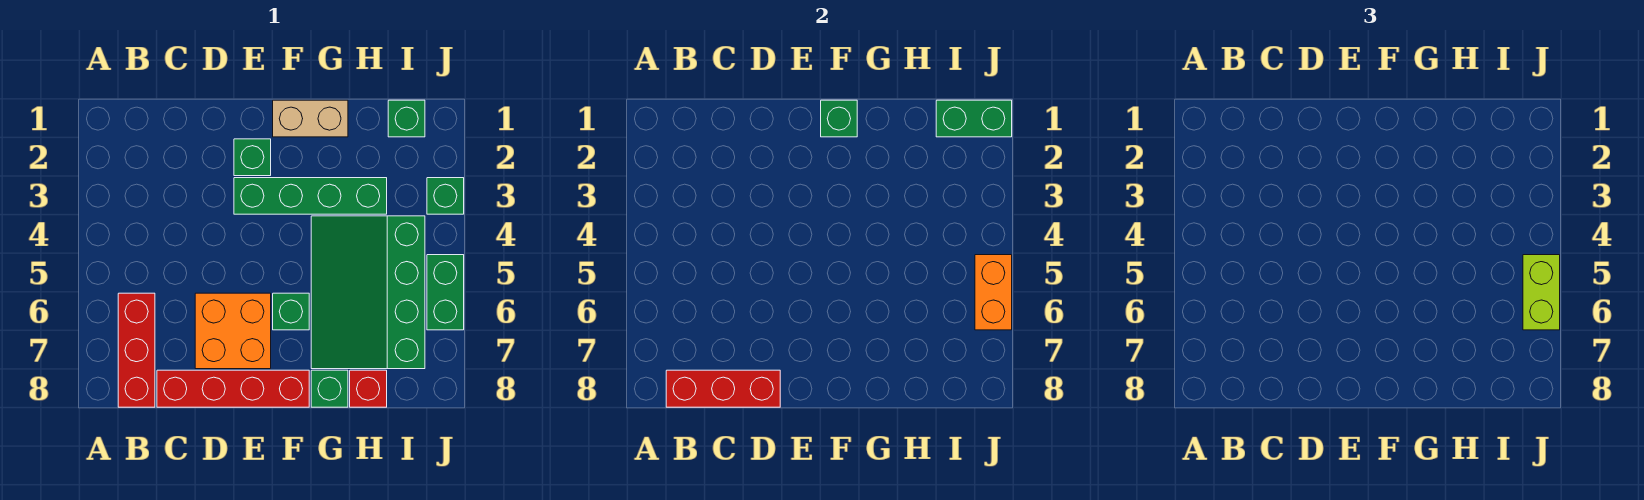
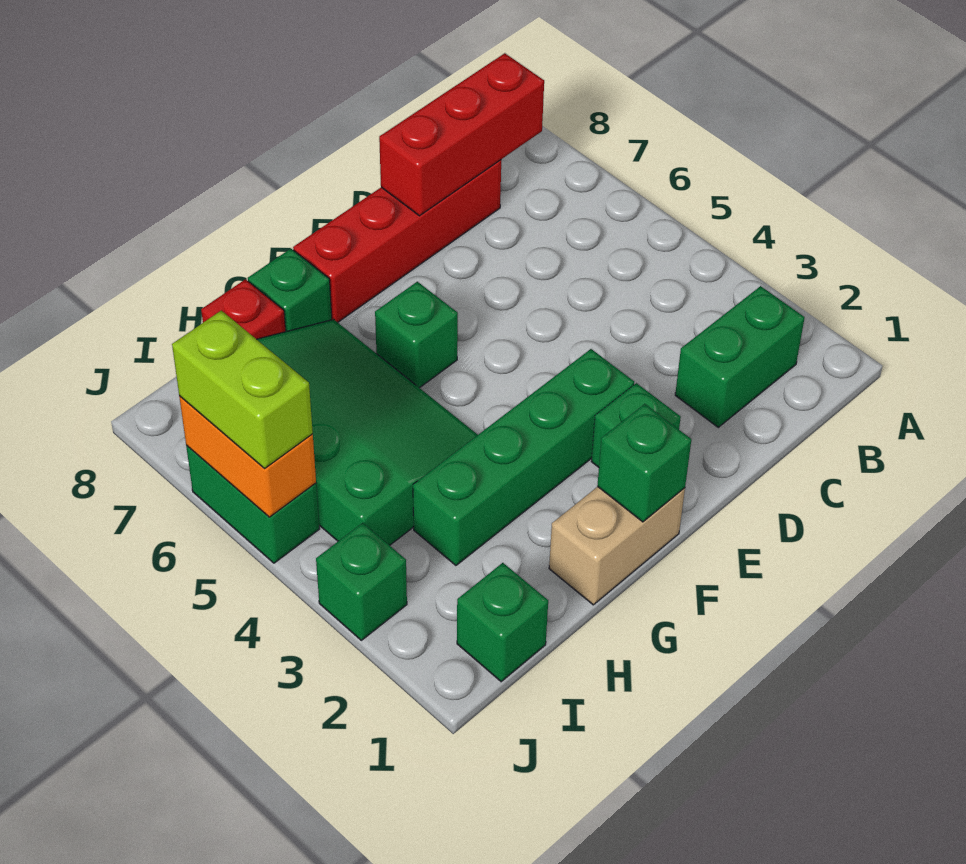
red 1x3 brick [118,293,155,407] -> none
orange 2x2 brick [195,293,271,369] -> none
green 1x2 brick [936,100,1012,137] -> green 1x2 brick moved to [675,286,805,427]

